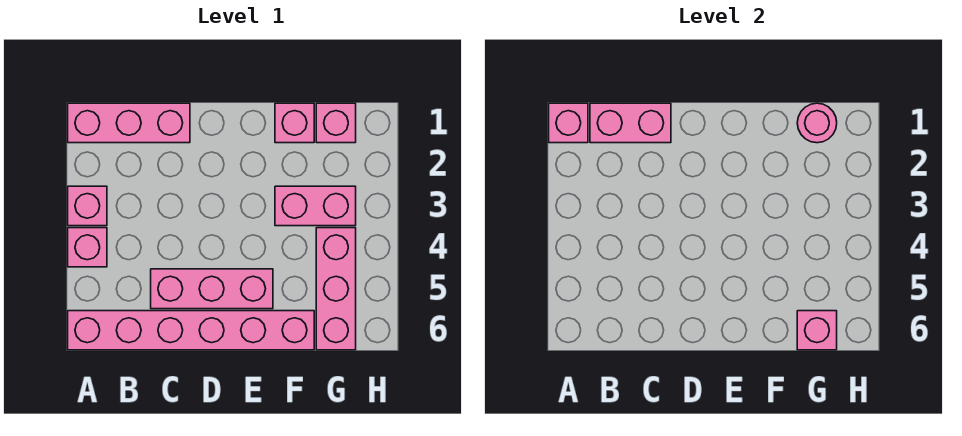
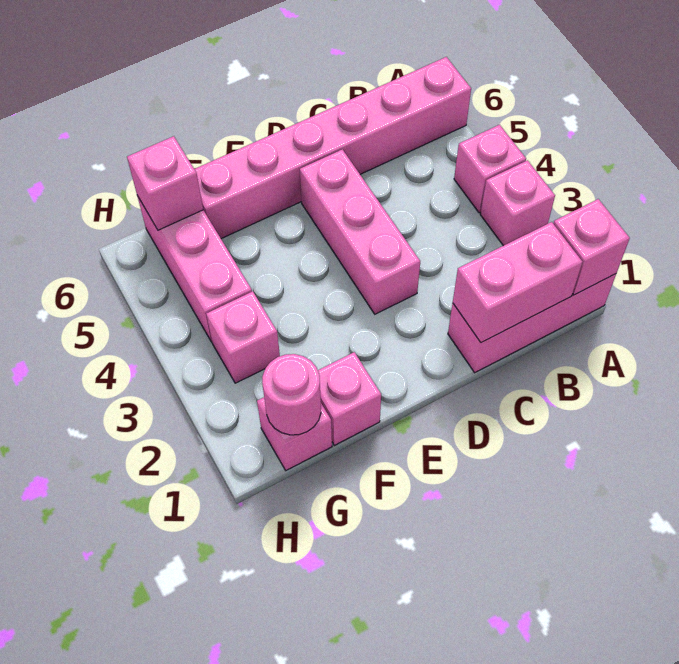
pink 1x3 brick [151,269,273,309] -> pink 1x3 brick turned to [300,149,420,314]
pink 1x2 brick [275,186,356,226] -> pink 1x1 brick [206,291,280,383]

